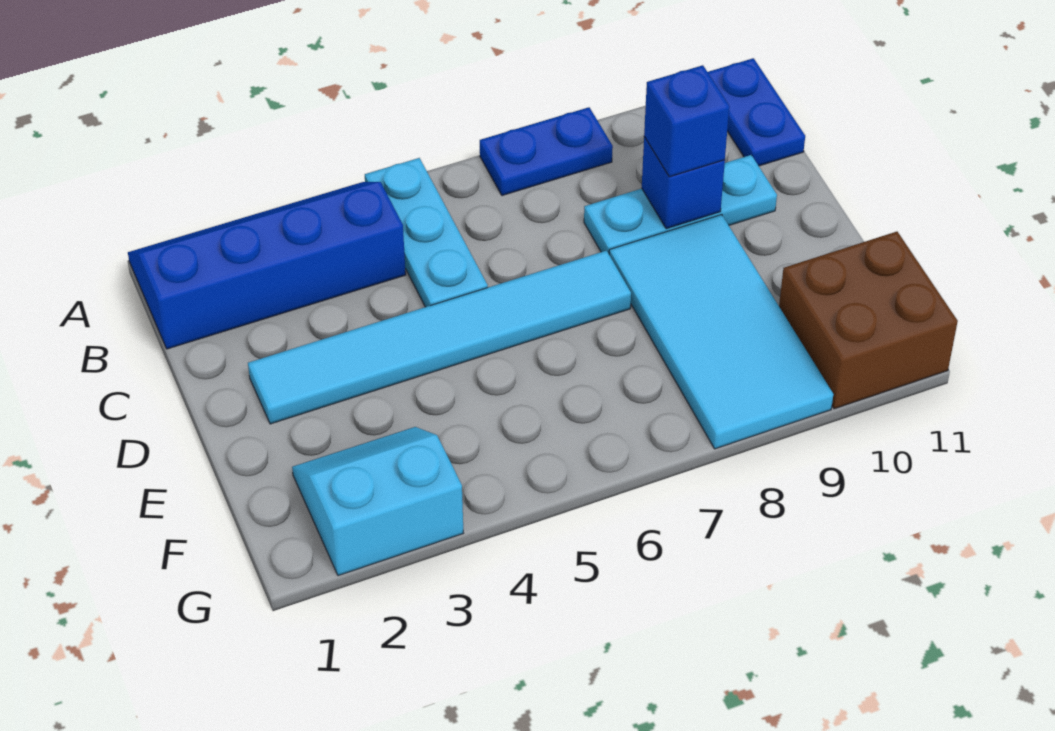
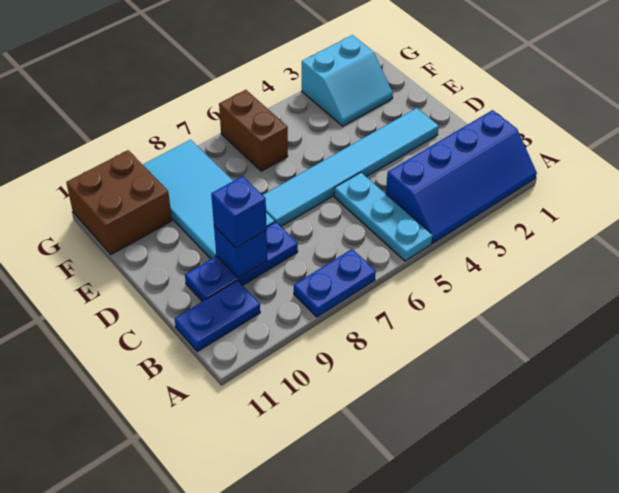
blue 1x2 plate [708,58,805,166] -> blue 1x2 plate turned to [175,281,260,351]
cyan 1x3 plate [584,155,777,254] -> blue 1x3 plate [185,222,298,301]
none -> brown 1x2 brick [219,90,288,171]

